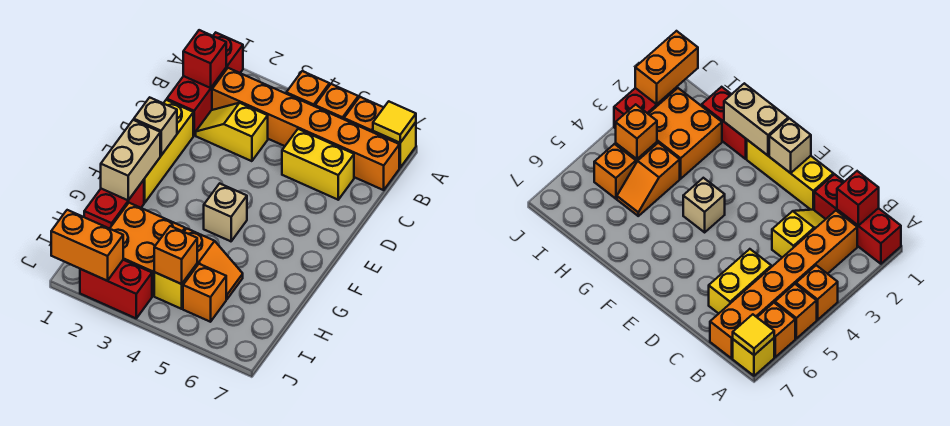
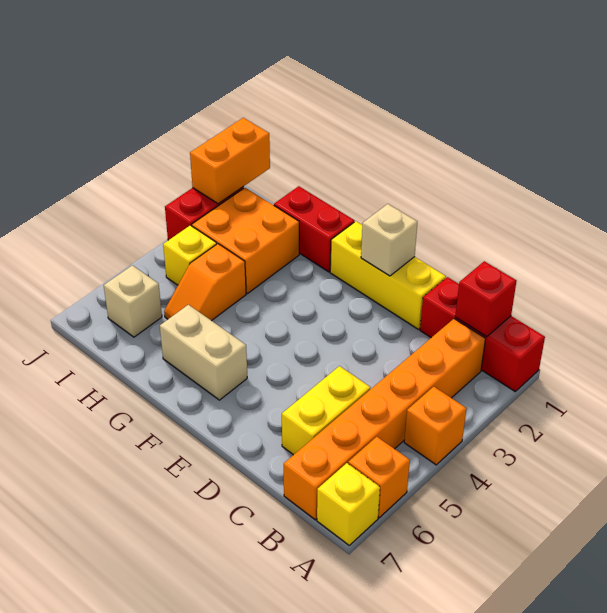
orange 1x1 brick [315,84,358,119] -> none
yellow 1x1 tile [373,101,416,143] -> none
yellow 1x2 slope [196,103,268,161] -> none
tan 1x2 brick [101,120,160,200] -> tan 1x2 brick moved to [160,305,247,400]
tan 1x1 brick [204,183,247,241] -> tan 1x1 brick moved to [104,265,162,337]
orange 1x1 brick [154,226,197,284] -> none
orange 1x1 brick [183,264,226,322] -> none

